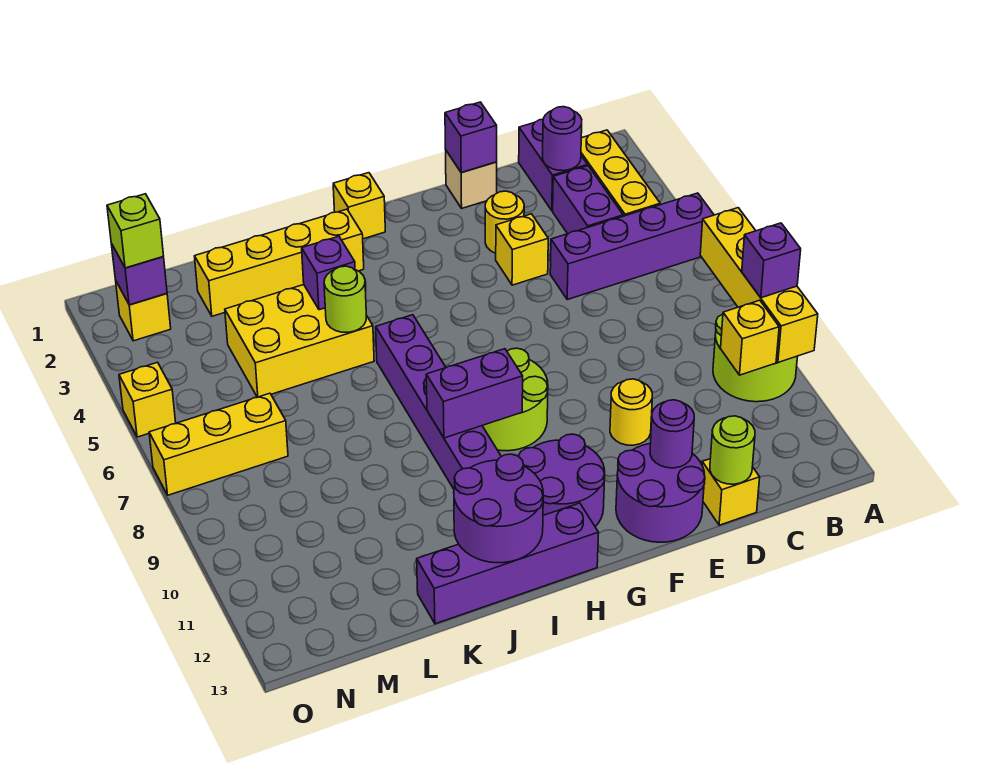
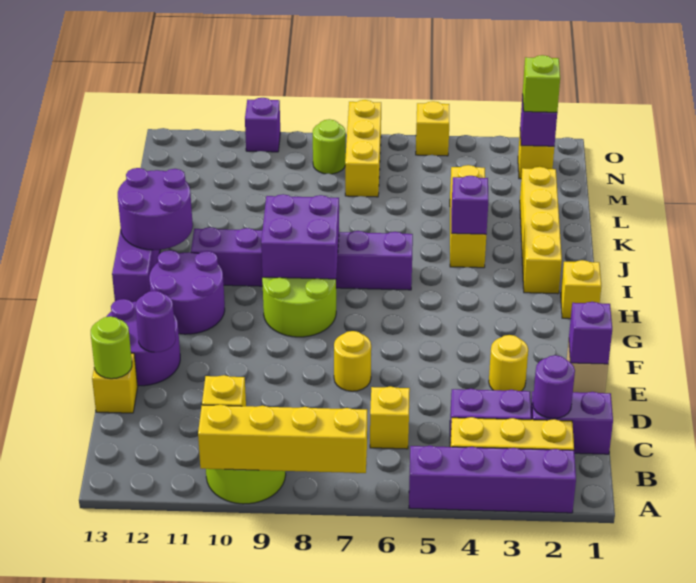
purple 1x4 brick [550,193,714,299] -> purple 1x4 brick turned to [409,446,576,513]
purple 1x1 brick [742,223,801,298] -> purple 1x1 brick moved to [245,98,280,152]
yellow 1x1 brick [496,214,548,285] -> yellow 1x1 brick moved to [370,386,410,449]
yellow 1x1 round brick [610,379,652,445] -> yellow 1x1 round brick moved to [334,331,371,391]
purple 1x2 brick [426,349,523,438] -> purple 2x2 brick [261,194,339,279]
yellow 2x3 brick [225,285,374,397] -> yellow 1x3 brick [450,165,486,268]
lime 1x1 round brick [324,266,366,332] -> lime 1x1 round brick moved to [313,119,346,174]

